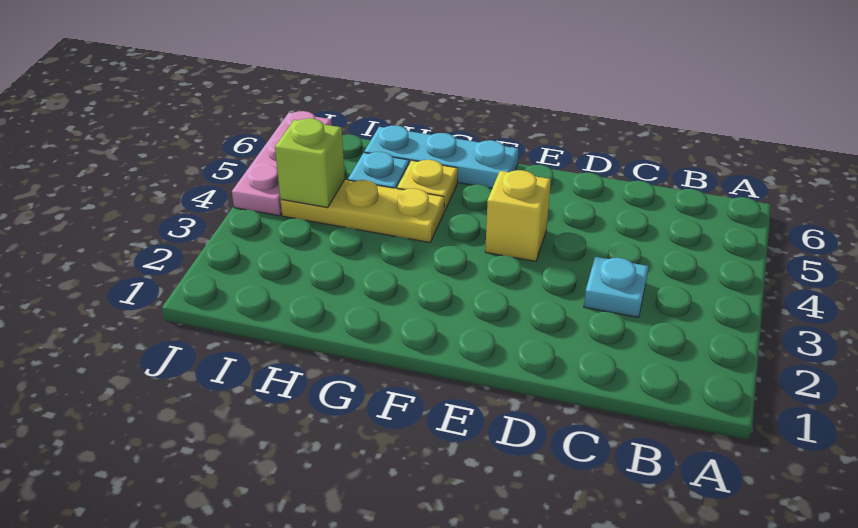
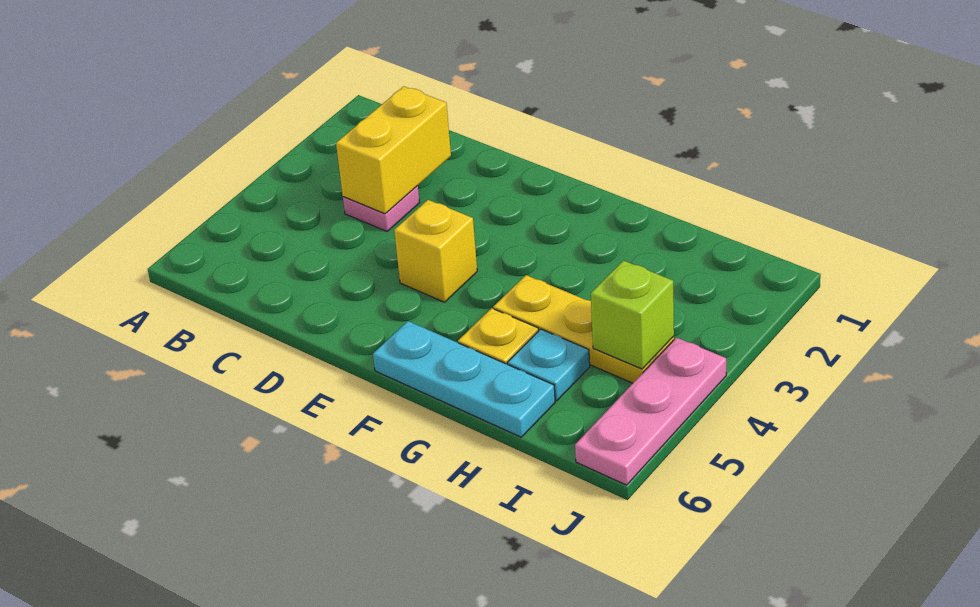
none -> yellow 1x2 brick [336,86,451,214]
cyan 1x1 plate [584,257,649,317] -> pink 1x1 plate [343,186,420,231]

